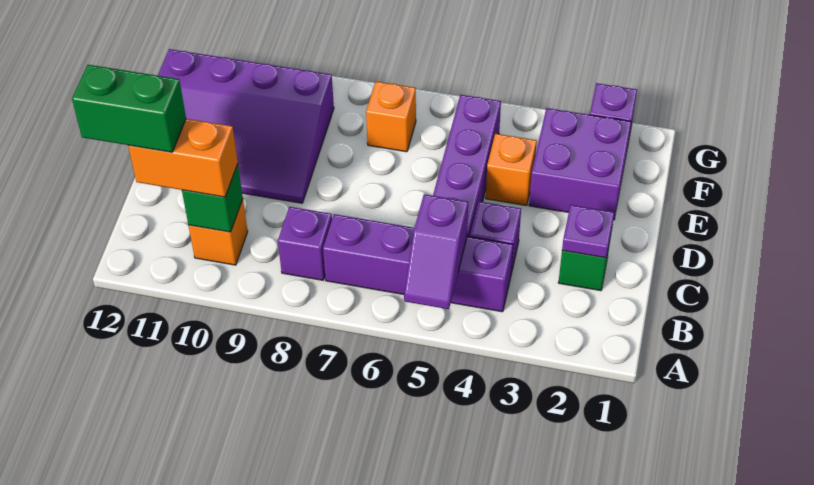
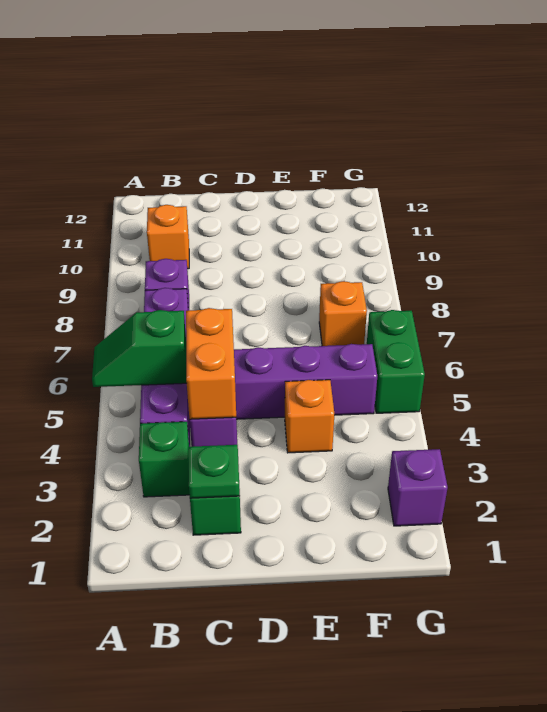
purple 1x2 slope [404,194,468,309] -> green 1x2 slope [92,310,187,387]
green 1x1 brick [182,164,243,232] -> green 1x1 brick moved to [139,422,189,497]
orange 1x2 brick [128,119,238,197] -> orange 1x2 brick moved to [186,308,236,419]
green 1x2 brick [72,65,186,152] -> green 1x2 brick moved to [367,310,425,413]
purple 1x1 plate [562,205,614,258] -> green 1x1 plate [189,445,240,498]
purple 3x4 slope [158,49,334,203] -> none
purple 2x2 brick [529,108,631,220] -> none

